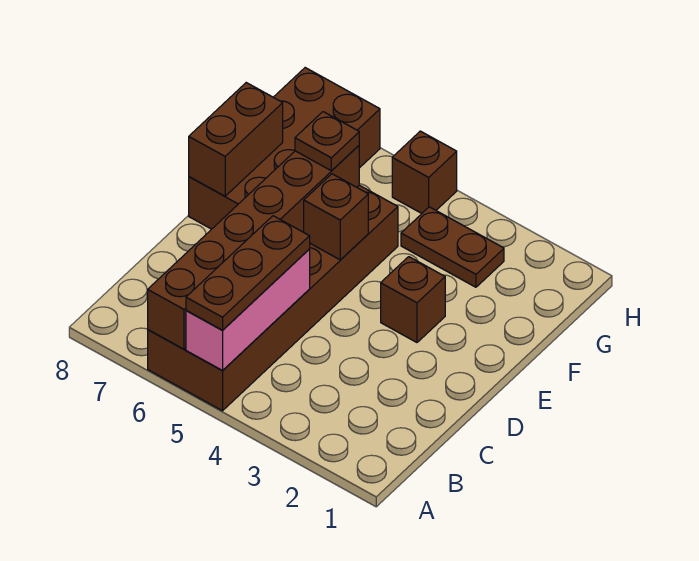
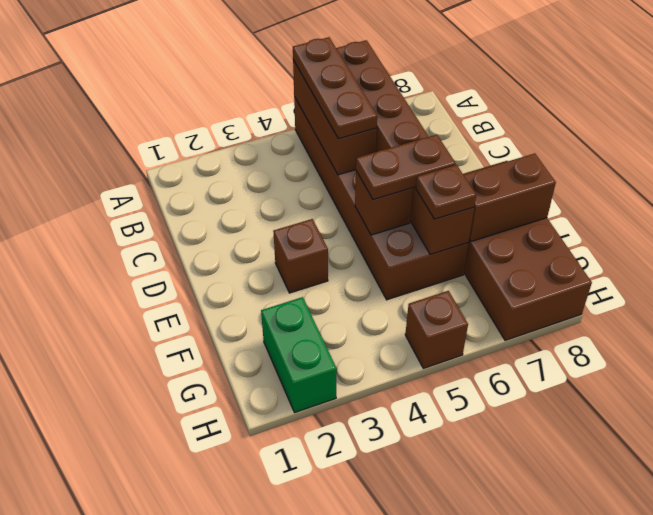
pink 1x3 brick [186,249,310,370] -> brown 1x3 brick [293,60,377,175]
brown 1x2 brick [189,83,283,196] -> brown 1x2 brick turned to [464,153,556,242]
none -> green 1x2 brick [261,297,337,413]
brown 1x2 plate [401,207,504,287] -> brown 1x2 plate moved to [356,135,456,199]

